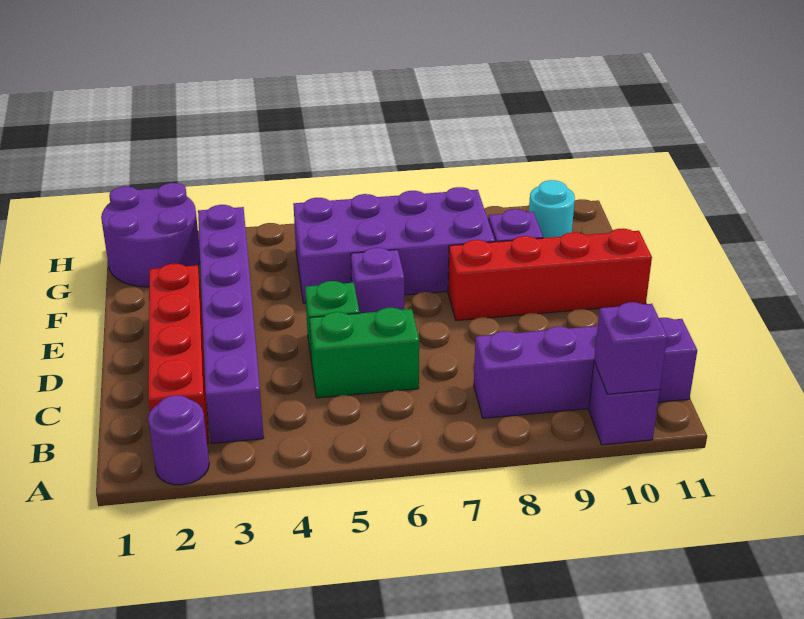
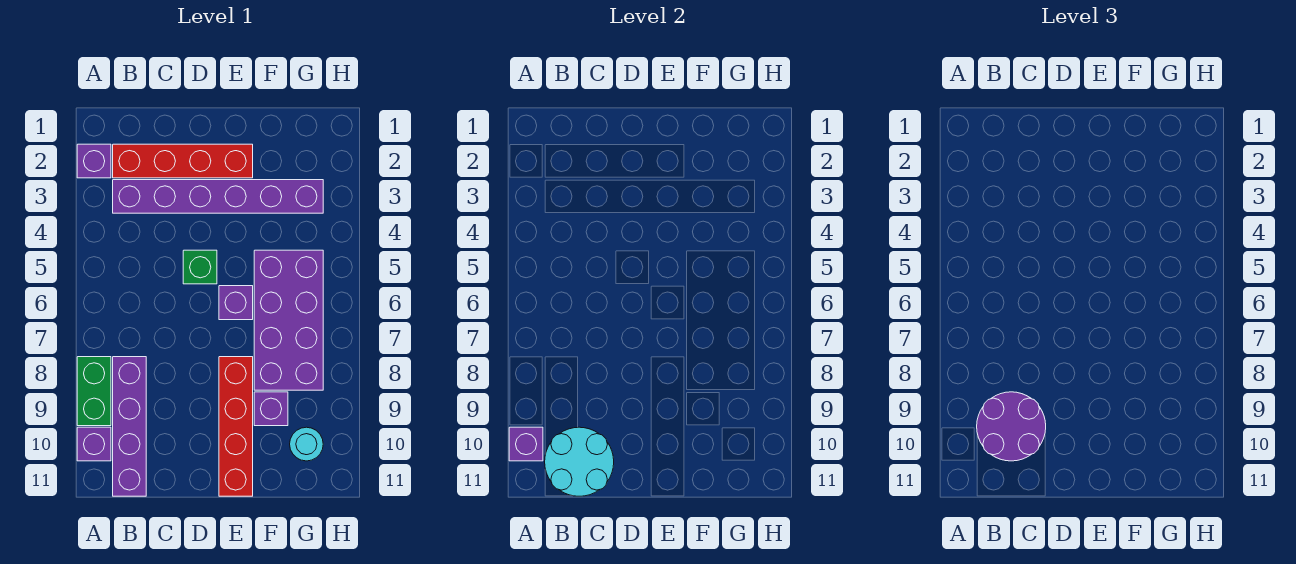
purple 1x1 round brick [148,395,209,485] -> purple 1x1 brick [77,144,111,178]
none -> cyan 2x2 round brick [545,427,614,496]
green 1x2 brick [310,308,419,398] -> green 1x2 brick moved to [77,357,111,426]
purple 2x2 round brick [101,183,200,287] -> purple 2x2 round brick moved to [977,392,1046,461]

